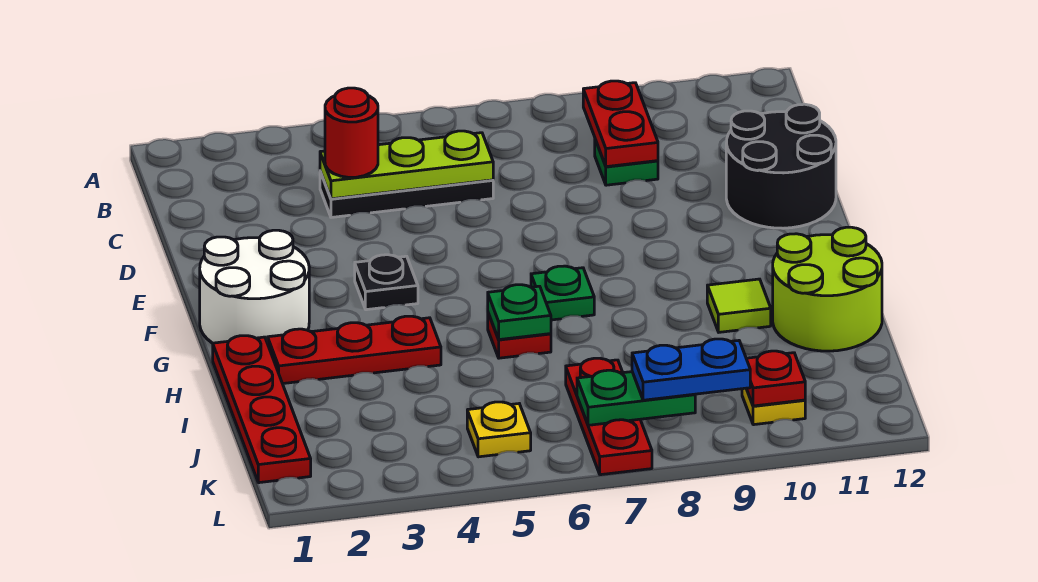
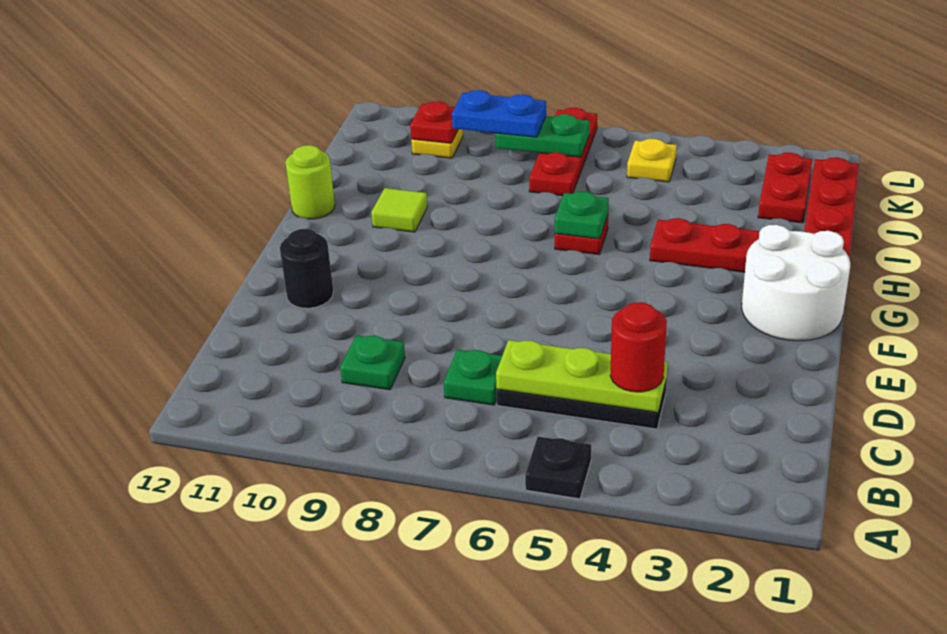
red 1x2 plate [583,81,658,167] -> red 1x2 plate moved to [758,153,812,223]
black 2x2 round brick [726,104,836,228] -> black 1x1 round brick [280,229,334,308]
black 1x1 plate [355,255,418,310] -> black 1x1 plate moved to [525,437,591,499]
green 1x1 plate [531,266,594,320] -> green 1x1 plate moved to [444,349,502,405]
lime 2x2 round brick [773,227,882,351] -> lime 1x1 round brick [285,145,335,219]

